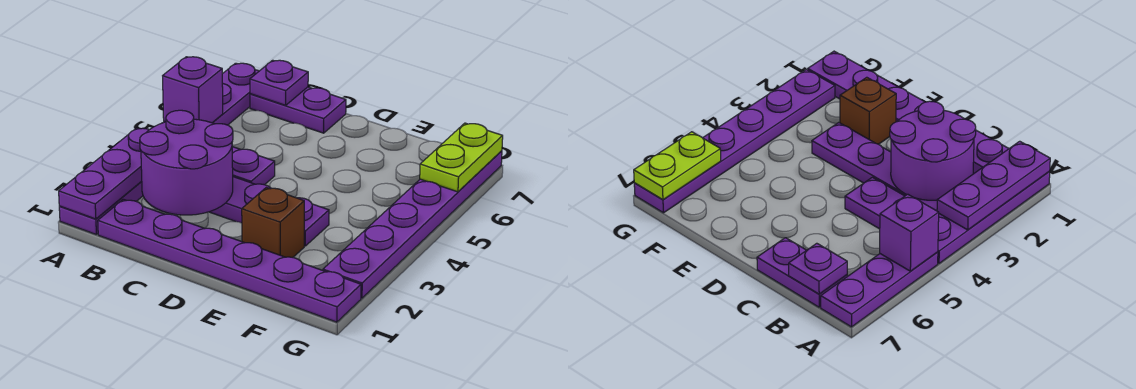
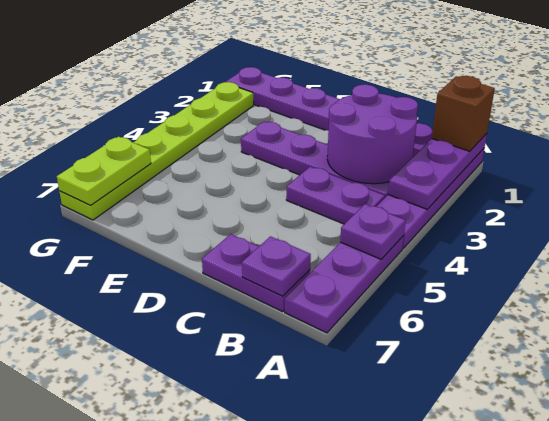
purple 1x1 brick [163,57,223,123] -> purple 1x1 plate [340,204,406,259]
brown 1x1 brick [242,188,304,257] -> brown 1x1 brick moved to [432,76,495,151]
purple 1x6 plate [323,151,502,298] -> lime 1x6 plate [59,82,254,220]

